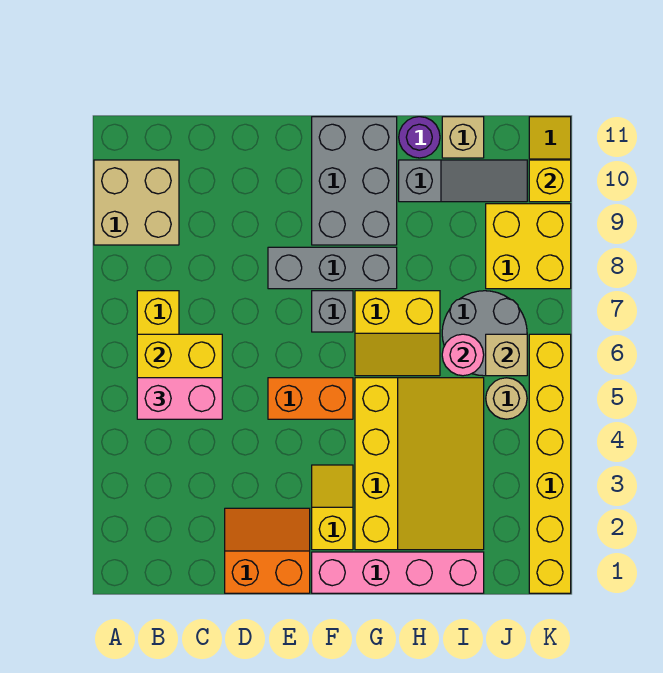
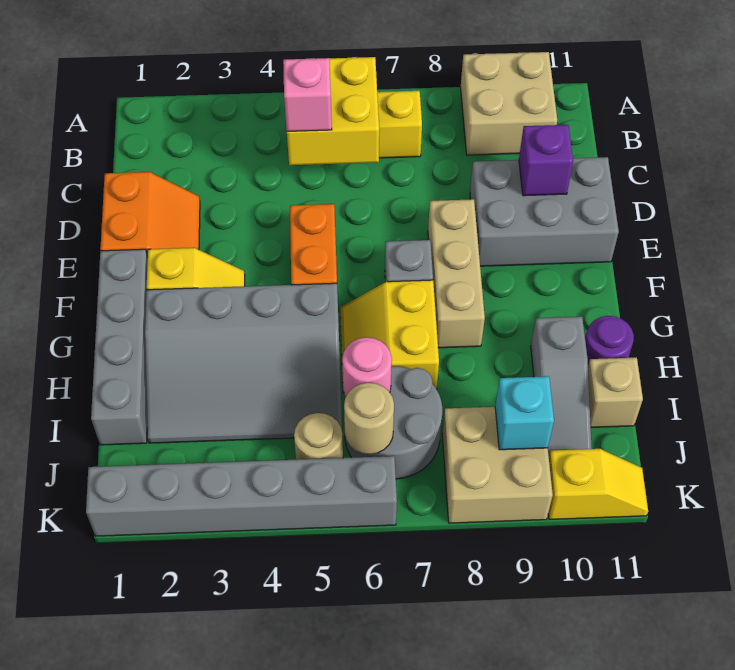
pink 1x2 brick [137,378,222,419] -> pink 1x1 brick [283,58,332,131]
none -> purple 1x1 brick [519,125,573,196]
grey 1x3 brick [268,247,397,289] -> tan 1x3 brick [428,199,485,348]
pink 1x4 brick [312,552,484,593] -> grey 1x4 brick [91,249,148,445]
grey 2x3 brick [312,117,397,245] -> grey 2x3 brick moved to [470,157,619,266]
yellow 3x4 slope [355,378,484,550] -> grey 3x4 slope [145,283,342,443]
tan 1x1 brick [486,334,527,376] -> tan 1x1 round brick [344,383,394,454]
yellow 2x2 brick [486,204,571,289] -> tan 2x2 brick [442,407,553,523]
none -> cyan 1x1 brick [495,376,554,450]
yellow 1x6 brick [529,334,571,593] -> grey 1x6 brick [86,456,397,536]
yellow 1x1 brick [529,160,571,202] -> none

